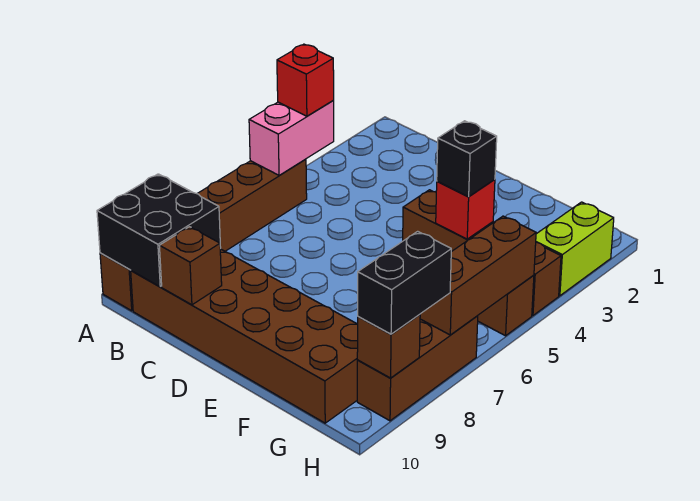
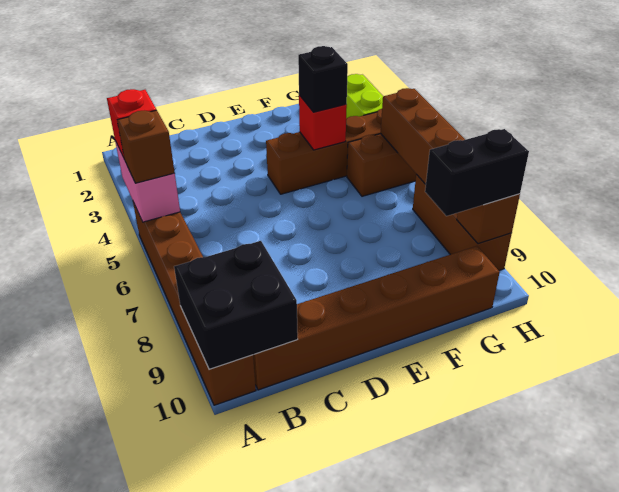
brown 2x6 brick [131,249,358,423] -> brown 1x6 brick [253,246,500,390]
brown 1x1 brick [159,227,222,305] -> brown 1x1 brick moved to [117,110,175,183]
black 1x2 brick [358,231,451,334] -> black 1x2 brick turned to [425,129,529,216]

